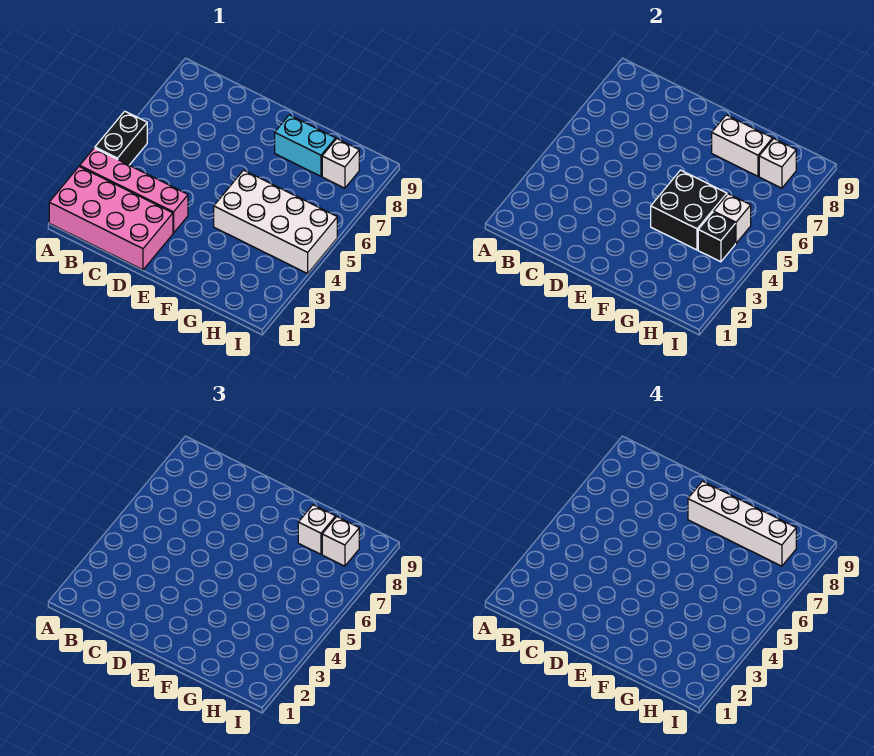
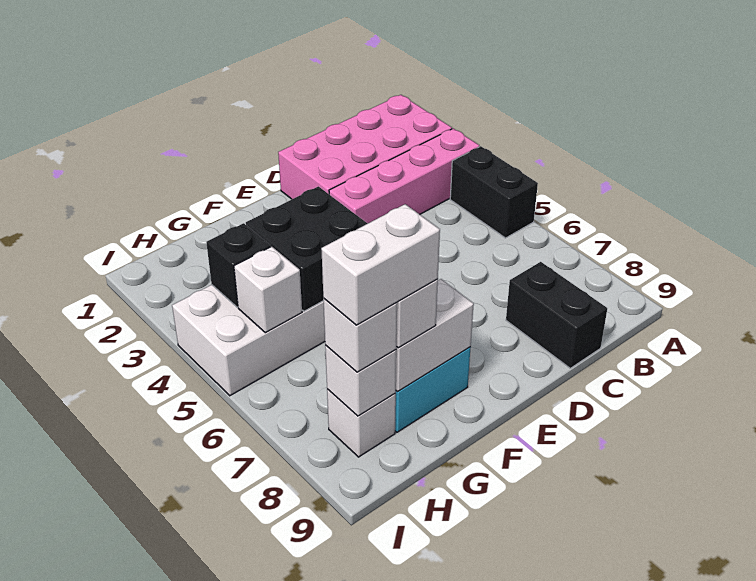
none -> black 1x2 brick [506,262,607,368]
white 1x4 brick [688,481,796,566] -> white 1x2 brick [321,204,440,325]

